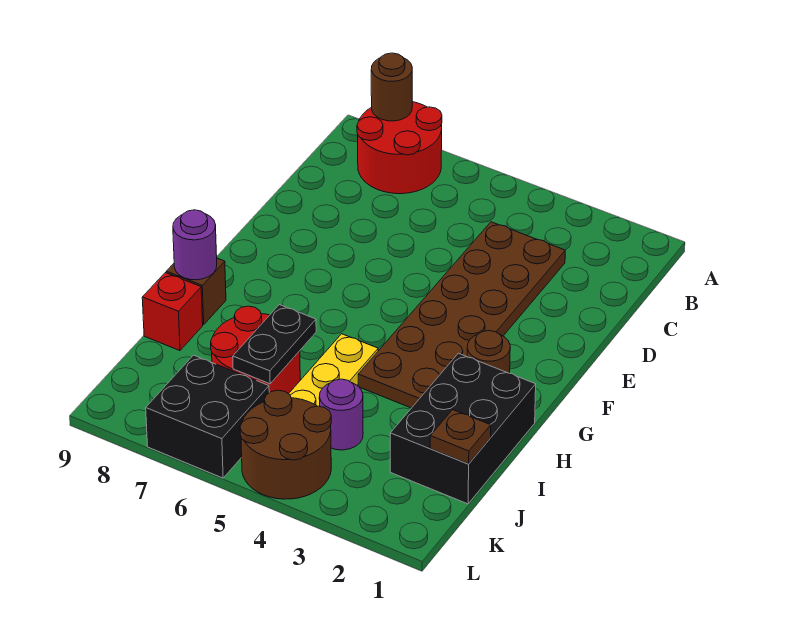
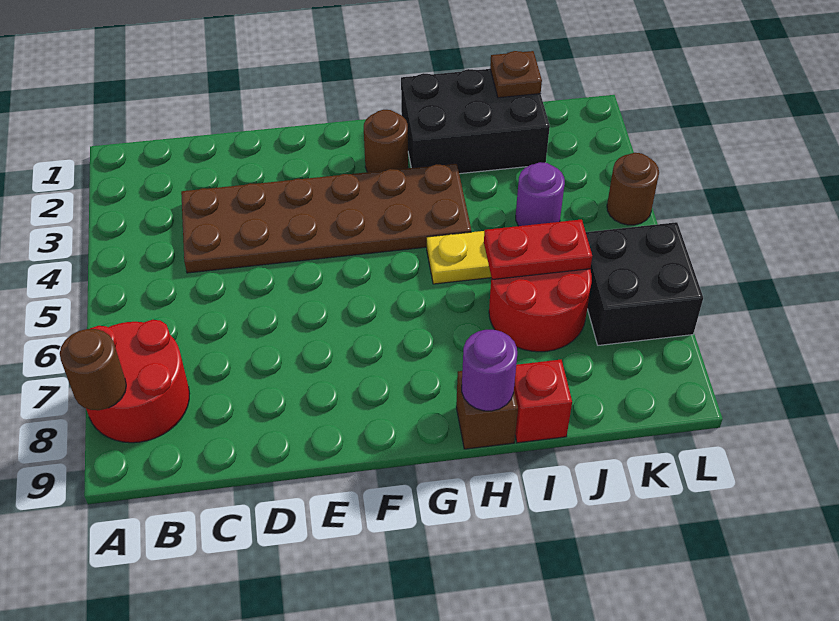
black 1x2 plate [233,305,316,384] -> red 1x2 plate [484,219,592,280]
brown 2x2 round brick [240,390,331,499] -> brown 1x1 round brick [607,153,659,225]

